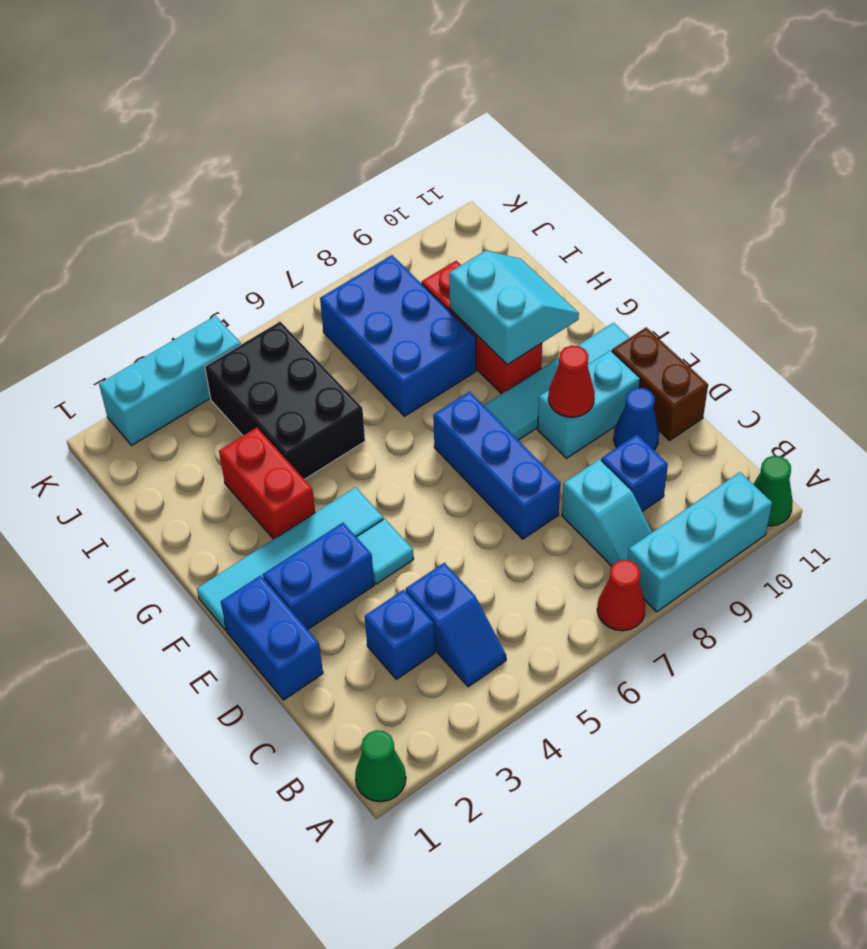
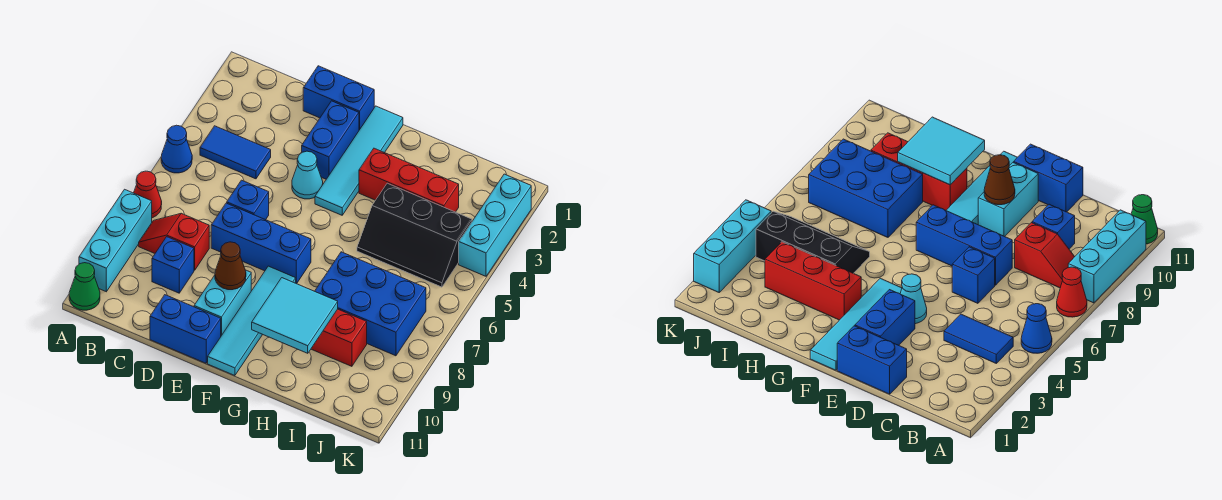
green 1x1 cone [355,730,406,802] -> none
blue 1x2 slope [406,563,506,687] -> blue 1x2 tile [200,126,271,179]
cyan 1x2 slope [562,459,652,566] -> red 1x2 slope [139,213,209,270]
blue 1x1 brick [365,590,435,679] -> blue 1x1 brick moved to [227,180,269,220]
blue 1x1 cone [613,388,659,450] -> blue 1x1 cone moved to [161,125,192,173]
brown 1x2 brick [612,327,708,440] -> blue 1x2 brick [150,295,221,363]
cyan 1x1 tile [357,519,414,584] -> cyan 1x1 cone [292,151,323,199]
red 1x1 cone [548,346,595,417] -> brown 1x1 cone [215,242,246,290]
red 1x2 brick [219,428,315,539] -> red 1x3 brick [359,148,459,212]
cyan 2x2 slope [449,251,579,365] -> cyan 2x2 tile [252,278,338,353]
black 2x3 brick [205,322,365,480] -> black 2x3 slope [357,183,472,287]

